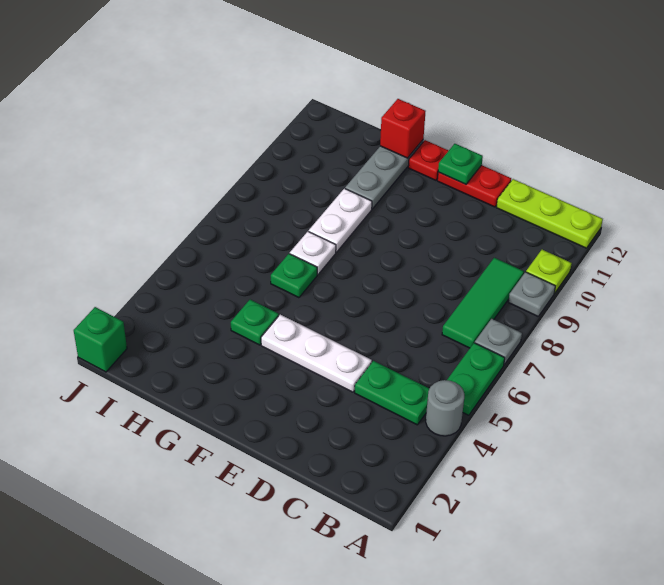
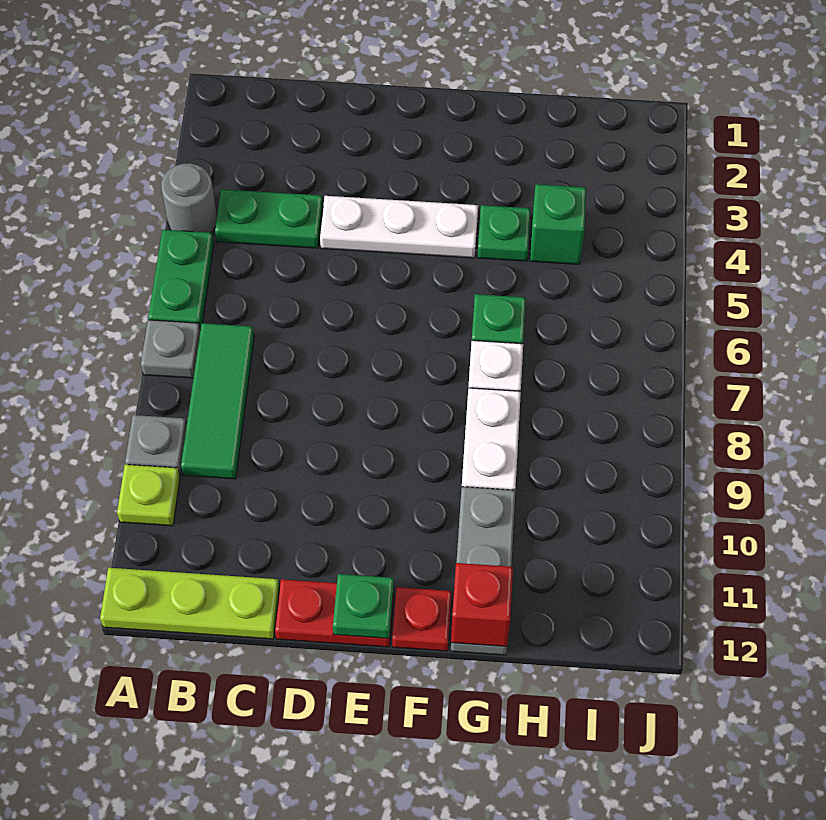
green 1x1 brick [74,307,127,372] -> green 1x1 brick moved to [530,184,586,264]

